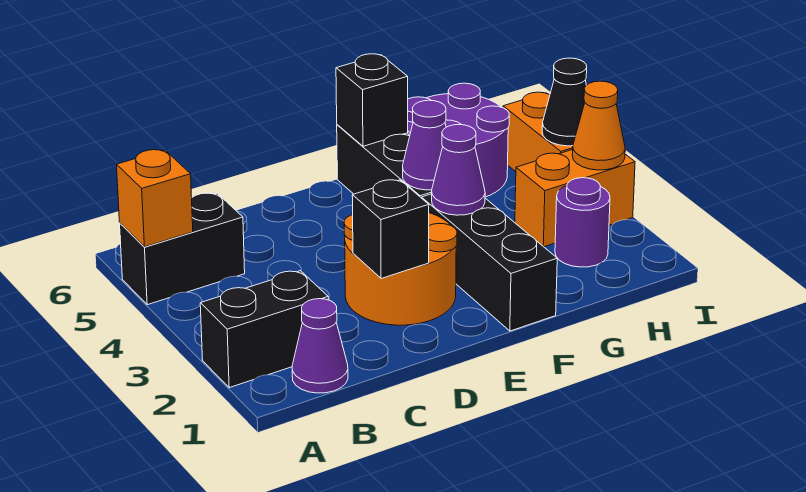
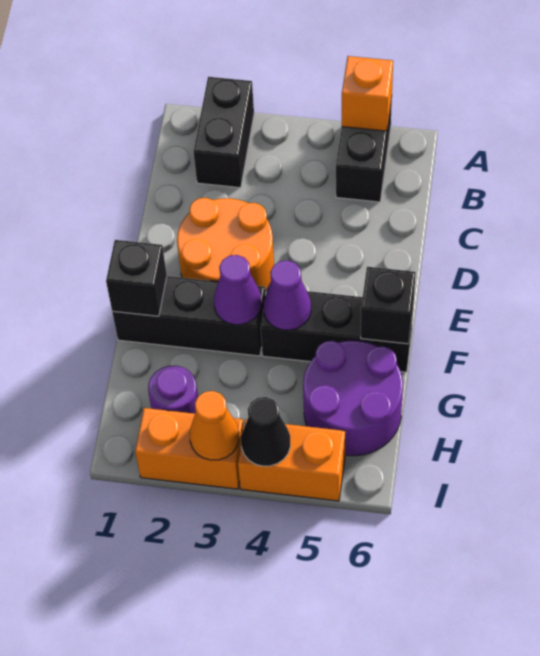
purple 1x1 cone [292,299,348,393] -> none
black 1x1 brick [352,180,429,279] -> black 1x1 brick moved to [106,240,167,316]
orange 1x2 brick [515,149,635,247] -> orange 1x2 brick turned to [135,408,244,489]

